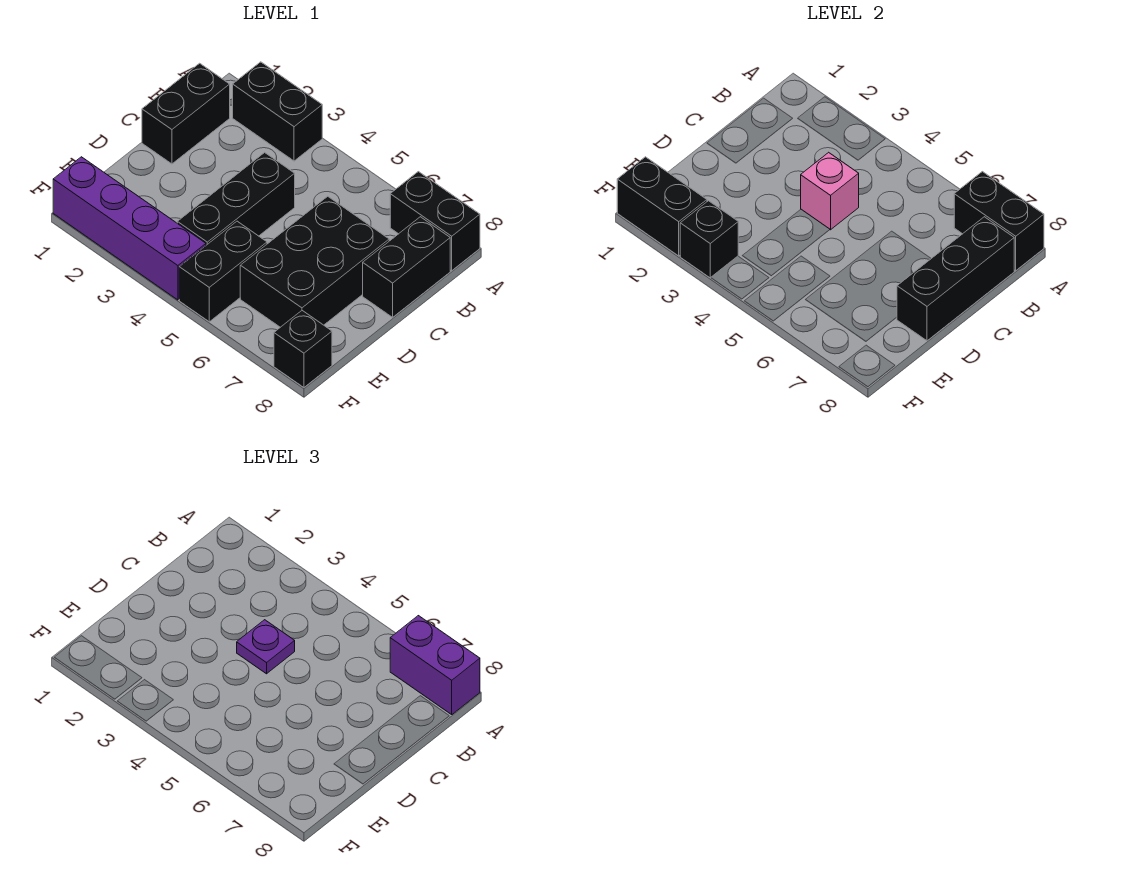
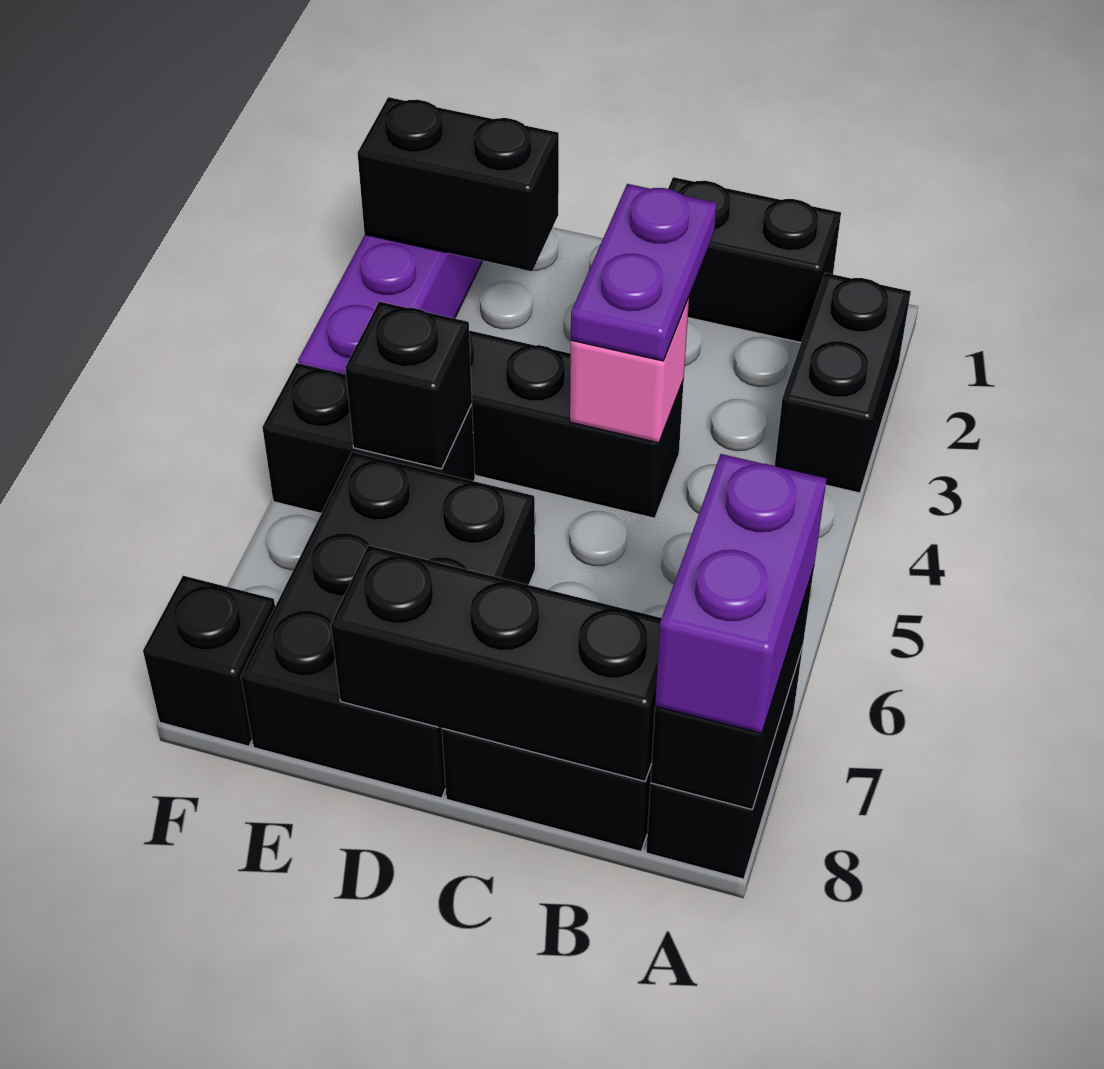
purple 1x1 plate [237,620,295,674] -> purple 1x2 plate [571,184,717,361]
black 2x3 brick [240,196,389,327] -> black 2x3 brick turned to [241,452,535,798]
black 1x2 brick [617,157,707,256] -> black 1x2 brick turned to [357,97,559,271]
black 1x1 brick [680,201,738,278] -> black 1x1 brick moved to [345,302,472,469]

